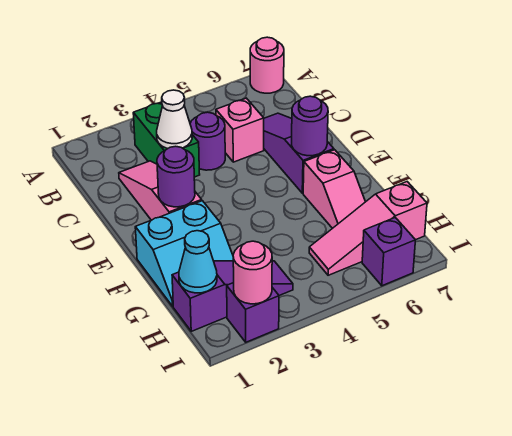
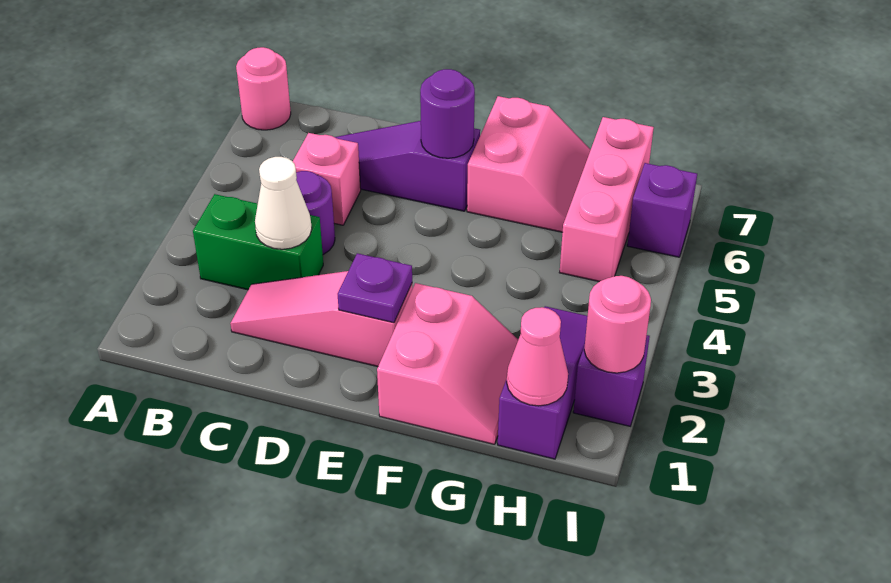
purple 1x1 round brick [157,146,195,207] -> purple 1x1 plate [338,253,412,323]
cyan 2x2 slope [135,201,233,306] -> pink 2x2 slope [377,283,518,444]
pink 1x2 slope [303,150,365,228] -> pink 2x2 slope [467,96,591,232]
cyan 1x1 cone [179,231,217,293] -> pink 1x1 cone [507,307,568,406]
pink 1x3 slope [309,182,427,275] -> pink 1x3 brick [559,117,654,282]

